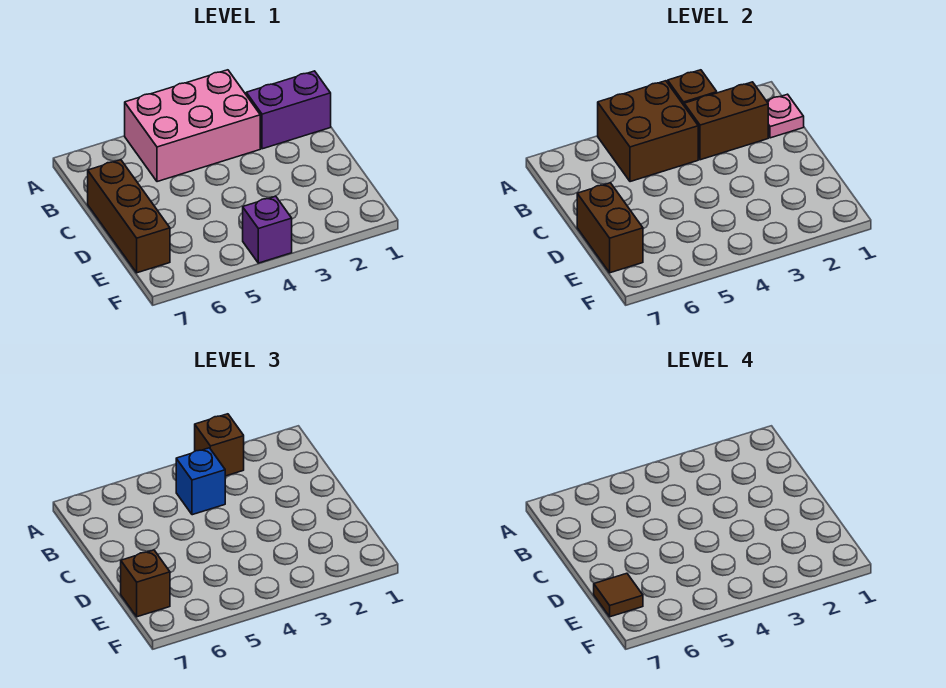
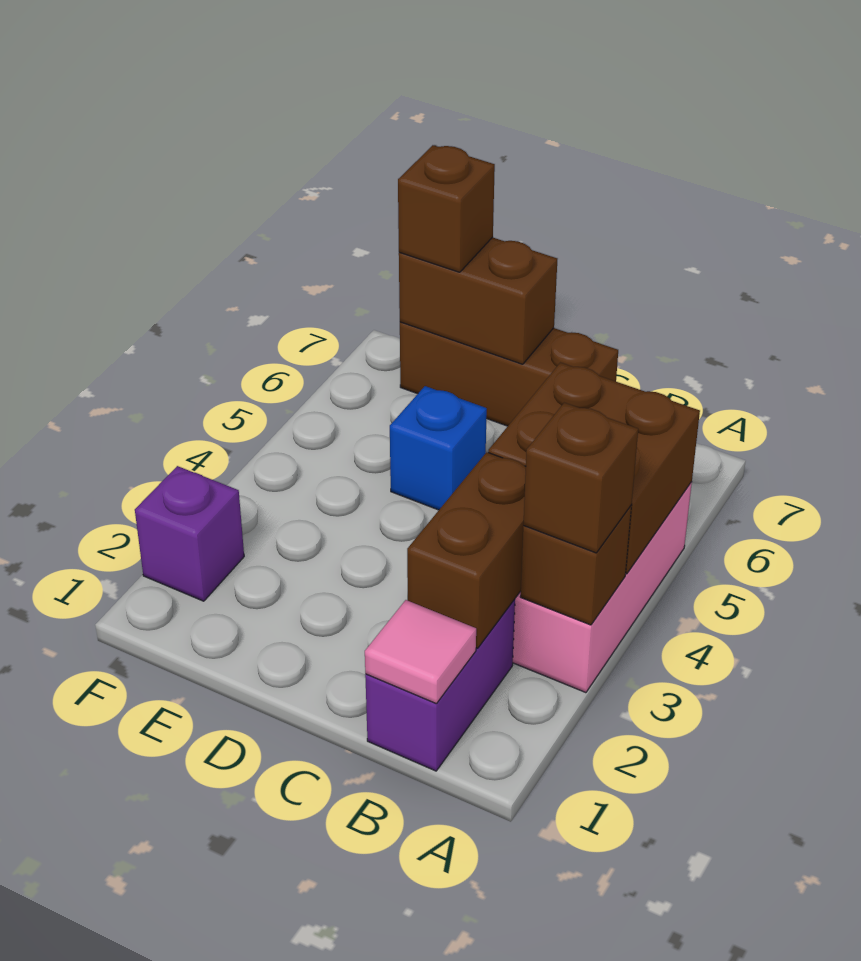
pink 1x1 plate [767,94,804,138] -> pink 1x1 tile [365,600,476,703]
blue 1x1 brick [176,448,225,515] -> blue 1x1 brick moved to [390,386,487,510]
brown 1x1 tile [594,573,643,617] -> none
purple 1x1 brick [243,196,292,263] -> purple 1x1 brick moved to [135,466,244,601]

